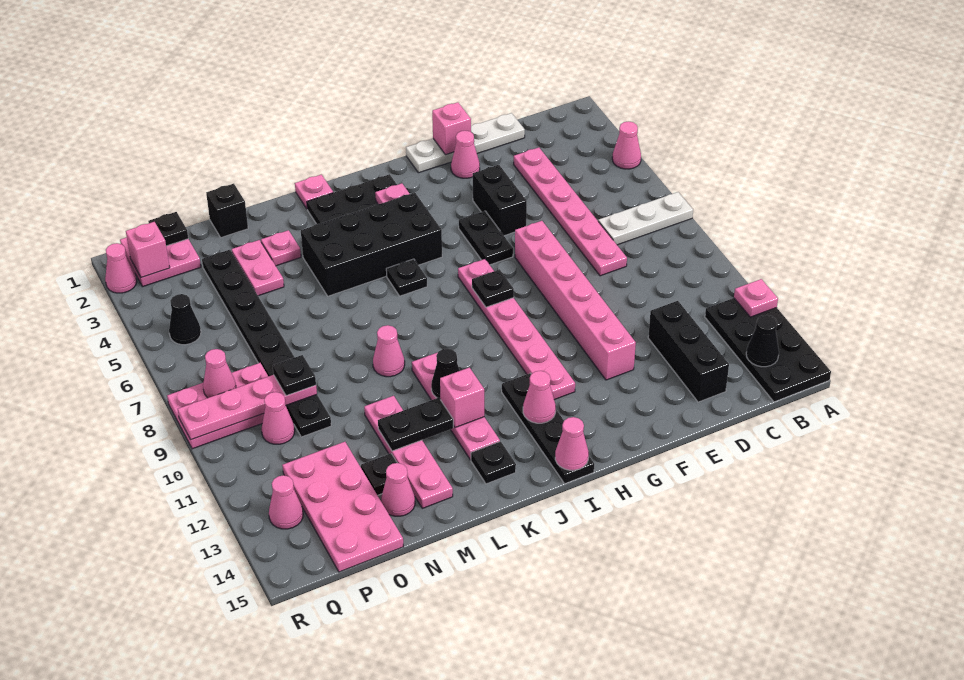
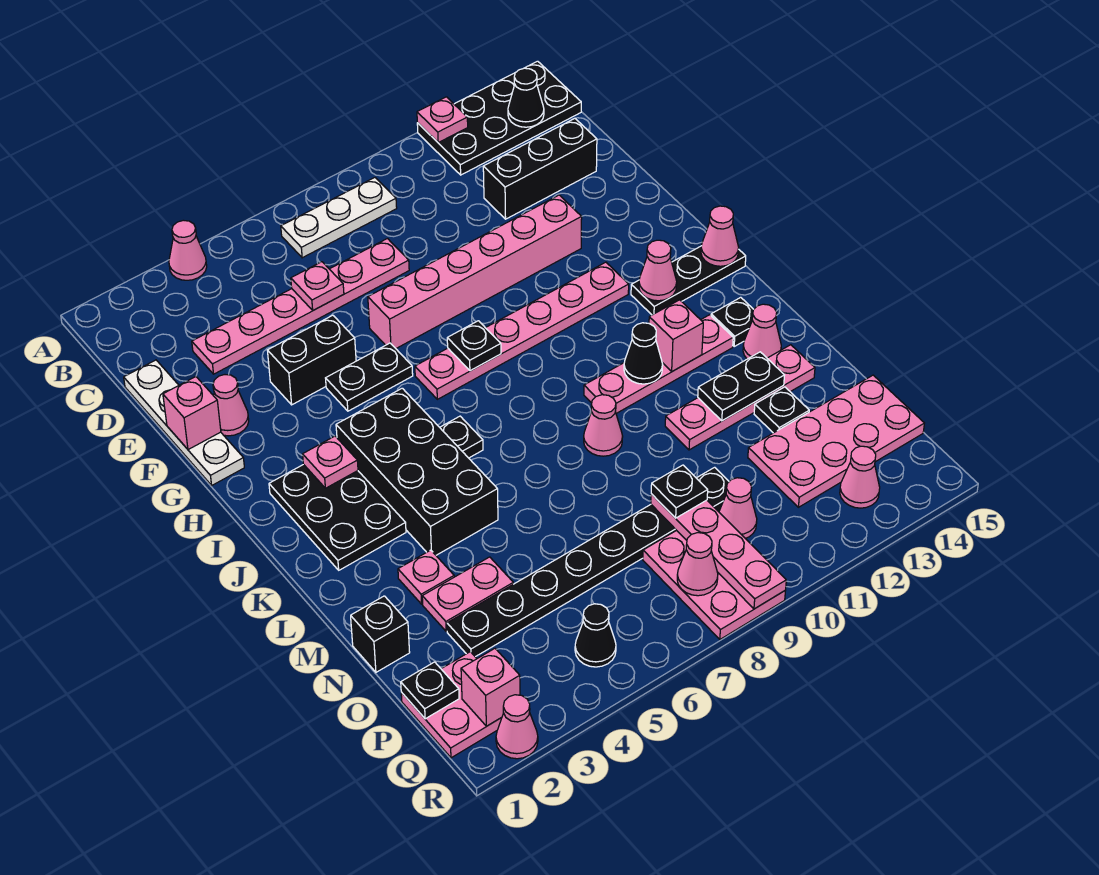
white 1x3 plate [598,192,693,245] -> white 1x3 plate turned to [281,178,397,258]
black 1x4 plate [502,373,594,484] -> black 1x3 plate [631,246,746,315]
pink 1x1 plate [295,175,333,209] -> pink 1x1 plate moved to [291,262,344,310]
black 1x2 plate [378,398,453,451] -> black 1x2 plate turned to [698,352,785,421]
pink 1x1 cone [381,463,415,516] -> pink 1x1 cone moved to [743,304,781,359]

